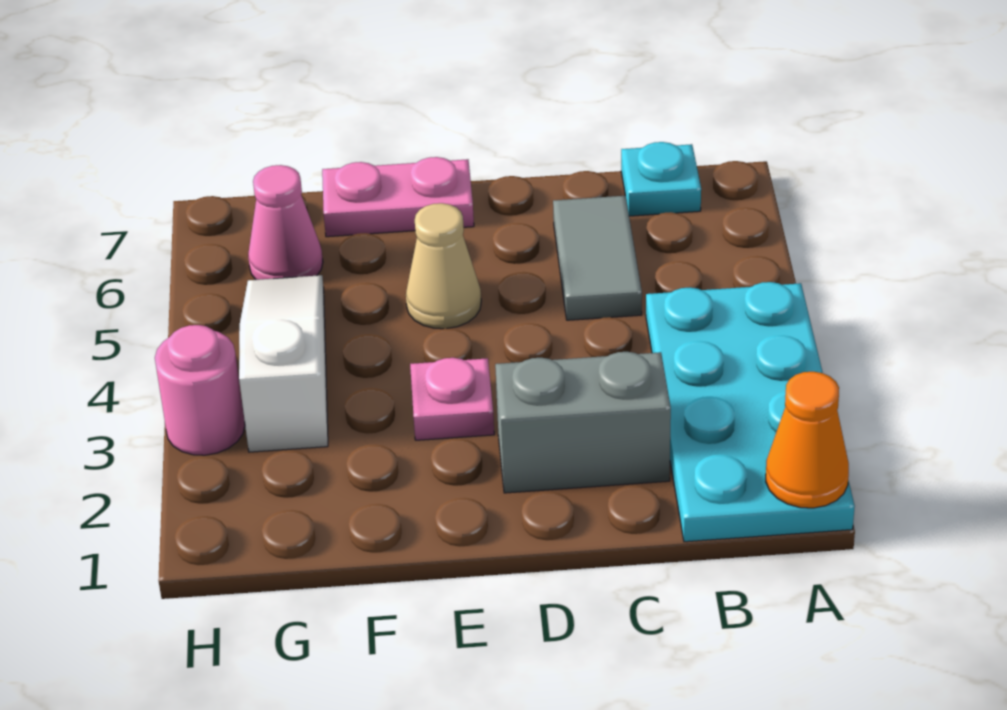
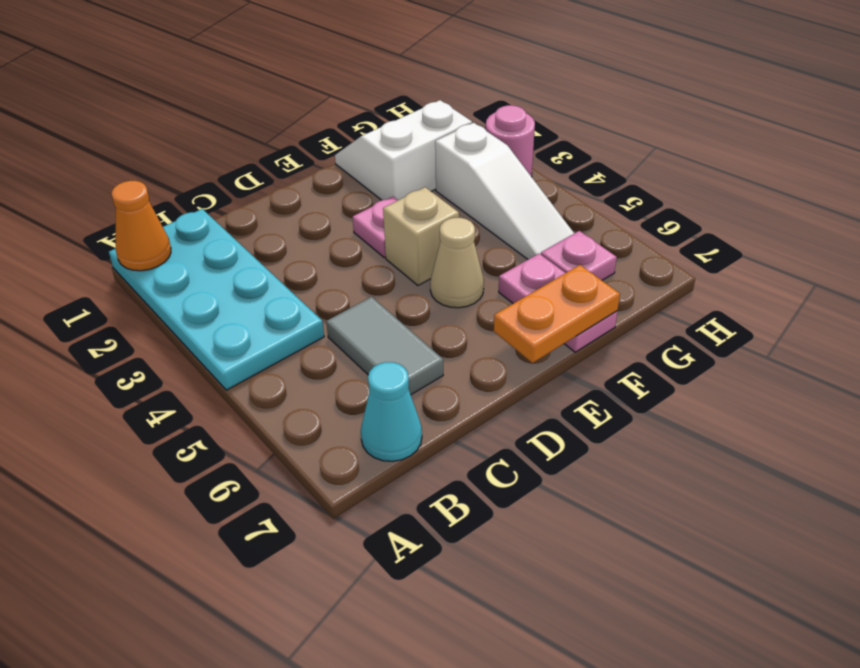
cyan 1x1 plate [621,142,701,216] -> cyan 1x1 cone [361,362,422,461]
grey 1x2 brick [495,352,671,493] -> none
none -> tan 1x1 brick [383,187,459,285]
pink 1x2 plate [322,157,474,237] -> pink 1x2 plate turned to [499,254,617,352]
none -> orange 1x2 plate [494,265,620,363]
none -> white 2x2 slope [335,100,472,200]
pink 1x1 cone [248,165,323,280] -> pink 1x1 plate [541,231,617,280]

